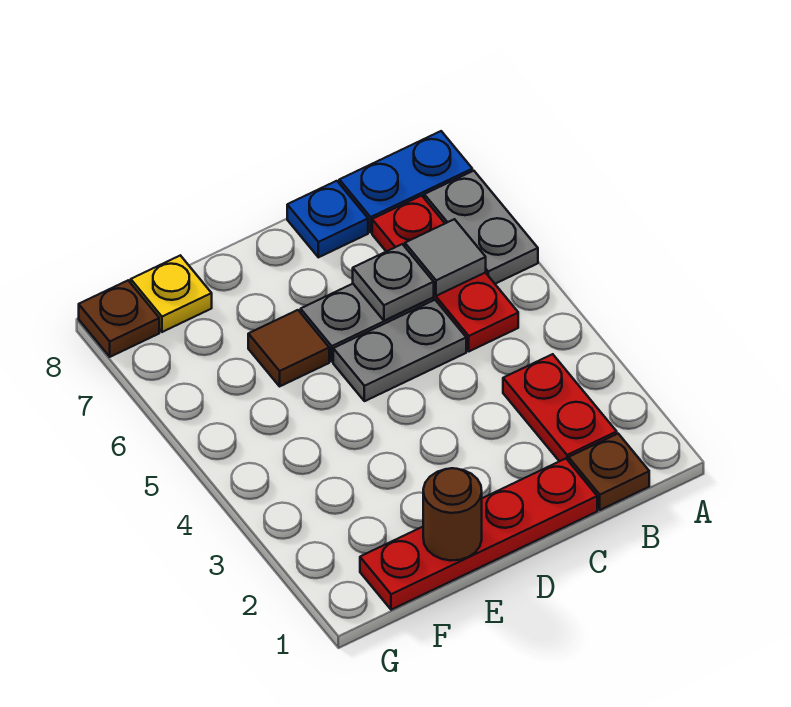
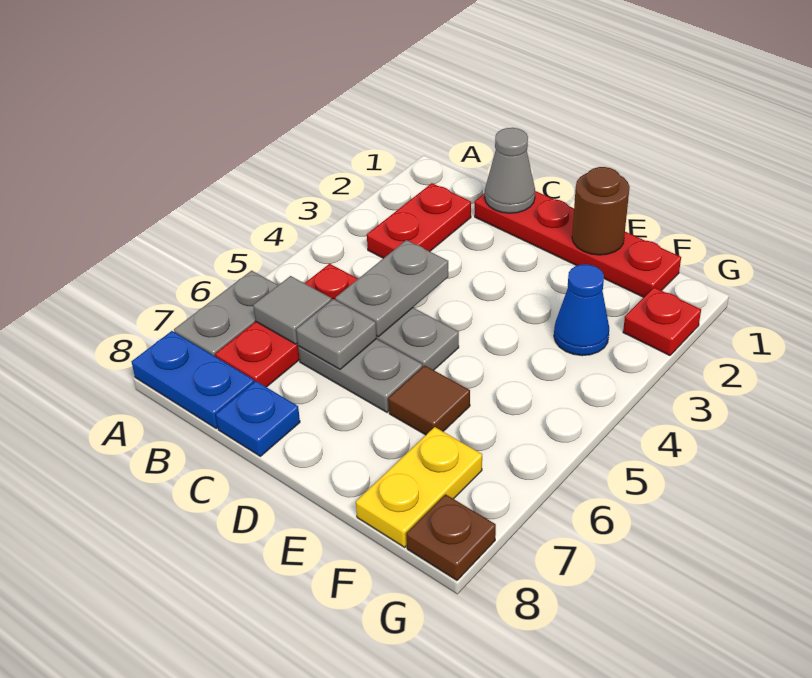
brown 1x1 plate [569,434,649,510] -> none
none -> grey 1x1 cone [485,128,535,213]
none -> grey 1x2 plate [335,240,448,337]
none -> blue 1x1 cone [554,264,609,356]
yellow 1x1 plate [131,255,212,332] -> yellow 1x2 plate [356,427,482,547]
none -> red 1x1 plate [623,287,701,355]

